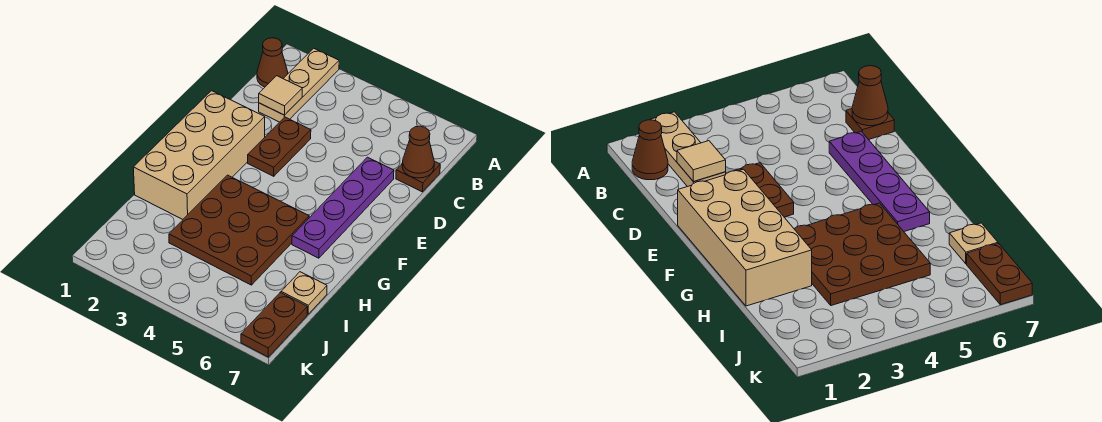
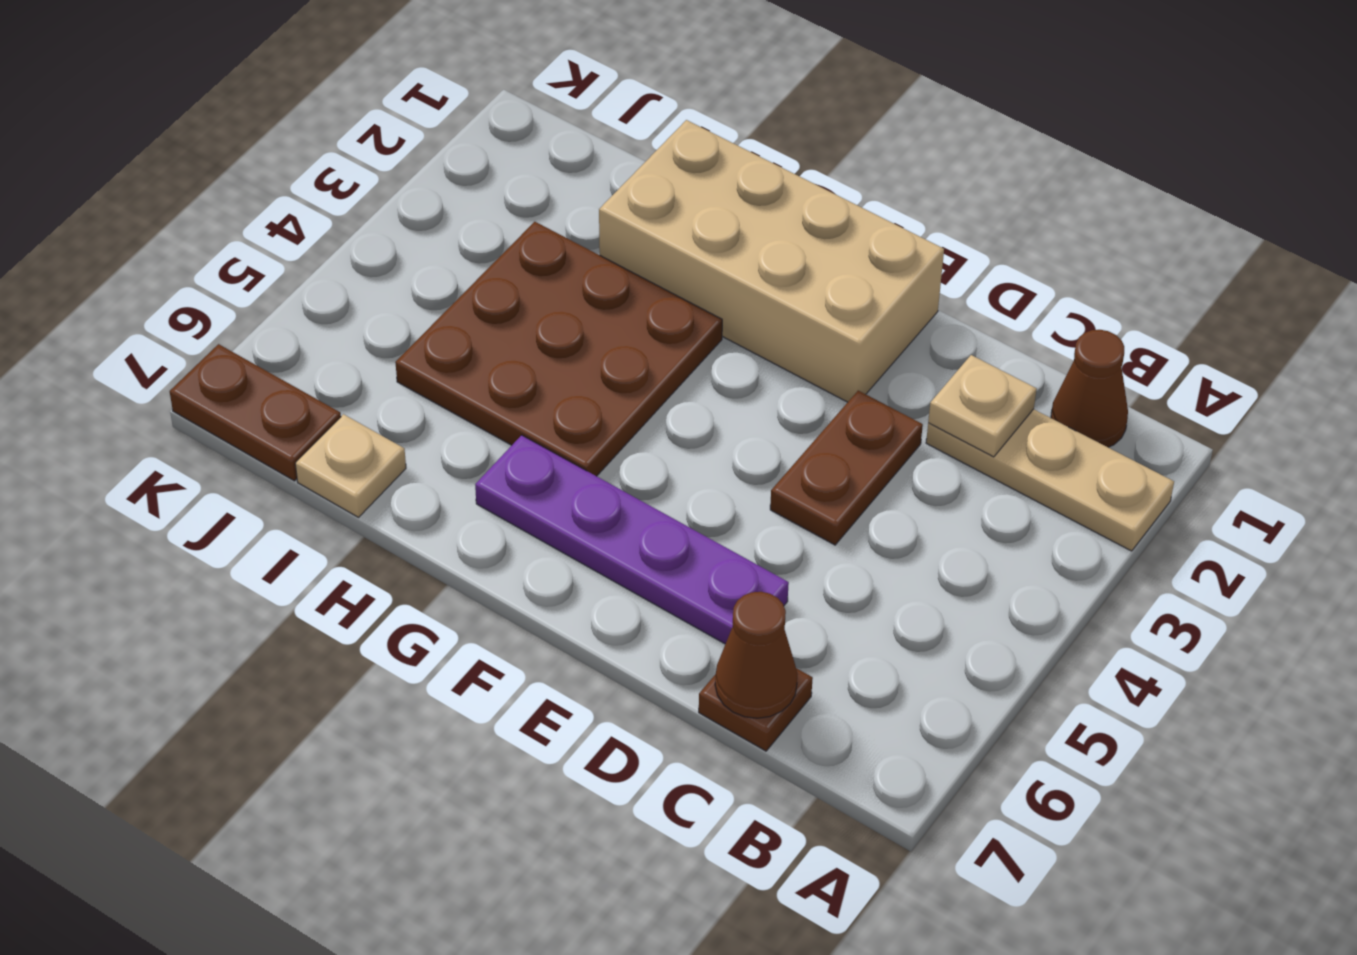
tan 1x1 tile [259,76,302,115] -> tan 1x1 plate [928,355,1037,457]
brown 1x2 plate [248,117,311,176] -> brown 1x2 plate turned to [770,391,923,545]

